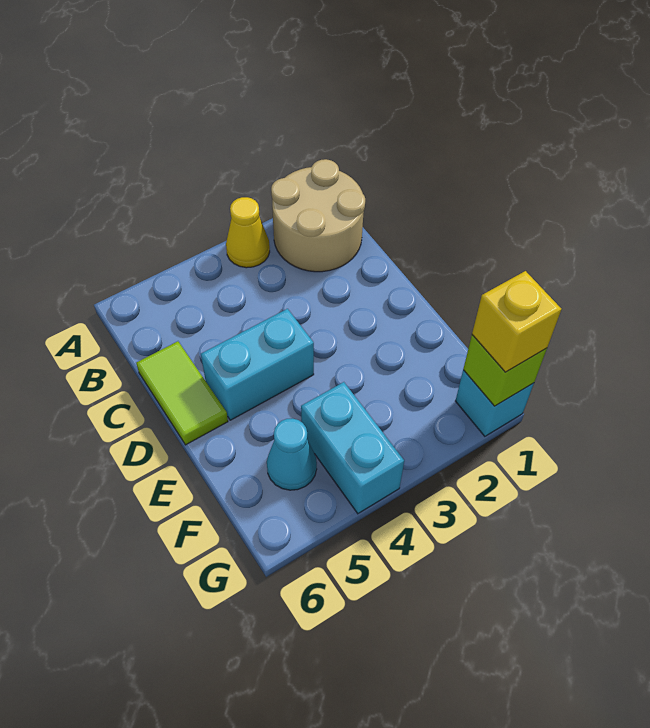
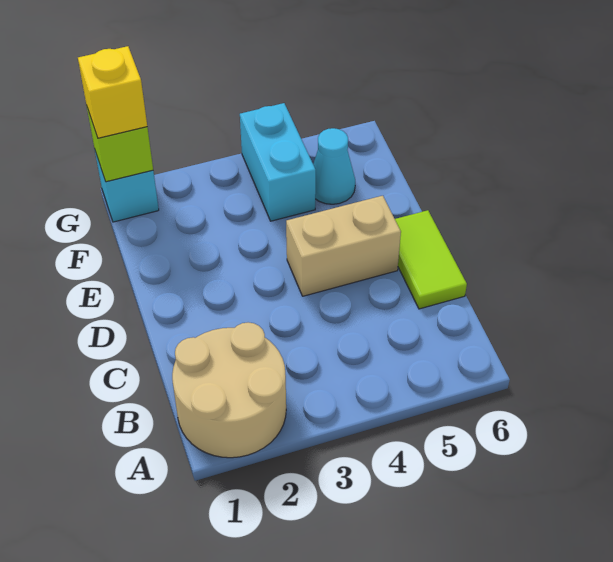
yellow 1x1 cone [226,197,270,268] -> none
cyan 1x2 brick [201,309,314,420] -> tan 1x2 brick [286,196,401,296]

